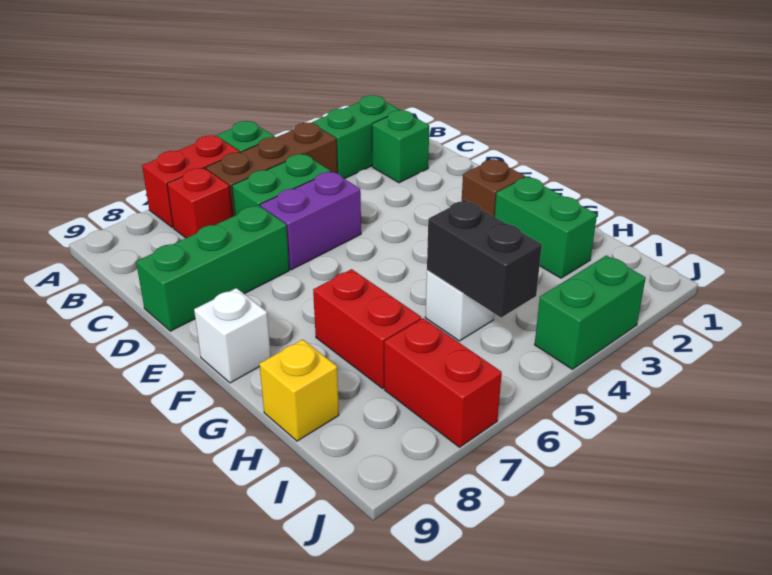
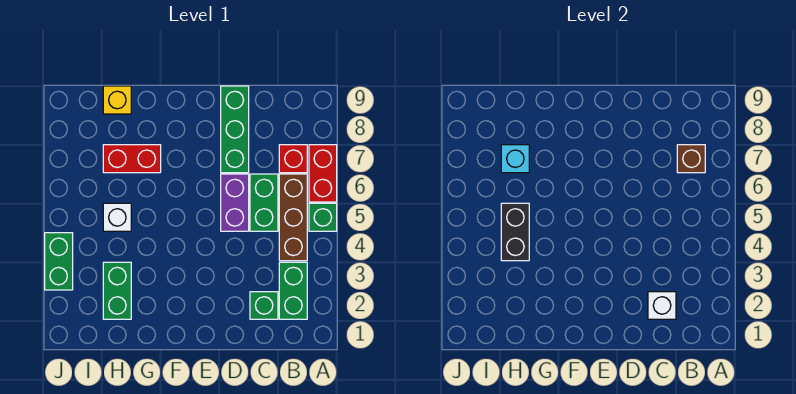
brown 1x1 brick [462,159,525,217] -> brown 1x1 brick moved to [677,145,705,173]
white 1x1 brick [194,288,271,383] -> white 1x1 brick moved to [648,292,676,319]
green 1x2 brick [495,177,597,278] -> green 1x2 brick turned to [103,262,131,319]
black 1x2 brick [427,200,542,318] -> black 1x2 brick turned to [501,203,529,261]
none -> cyan 1x1 brick [501,145,529,173]
red 1x2 brick [384,318,502,447] -> none

